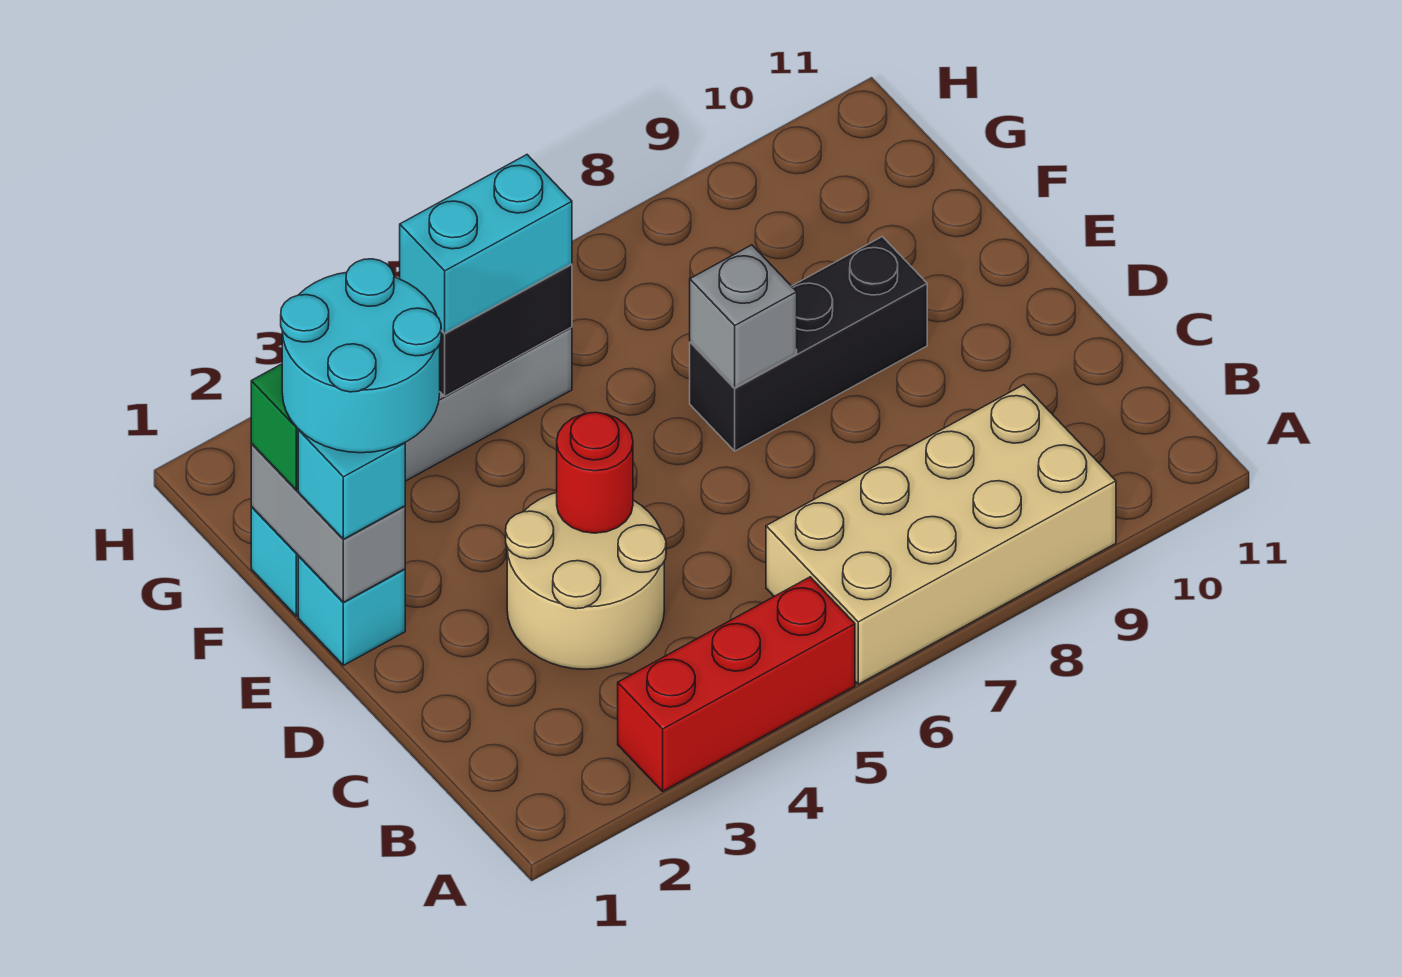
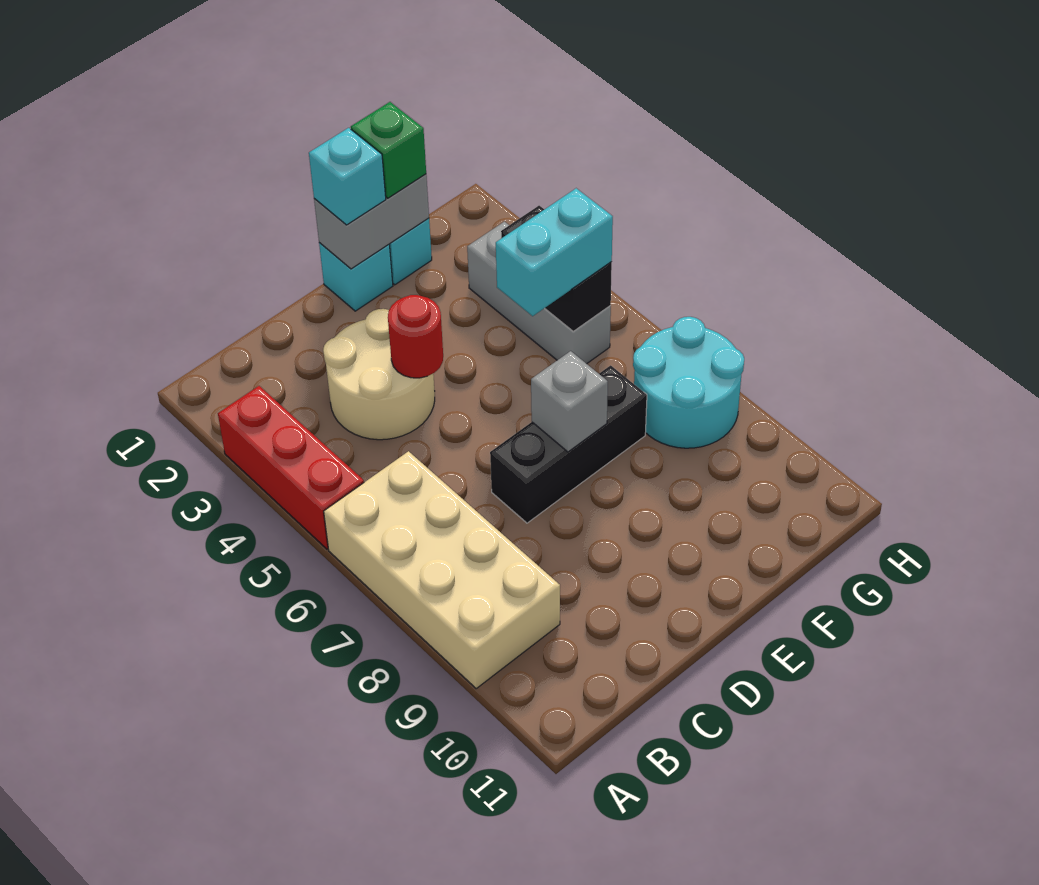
cyan 2x2 round brick [281,259,441,453] -> cyan 2x2 round brick moved to [633,317,744,448]
black 1x3 brick [690,237,927,451] -> black 1x3 brick turned to [490,365,647,523]
cyan 1x2 brick [400,155,572,333] -> cyan 1x2 brick turned to [496,188,613,316]

